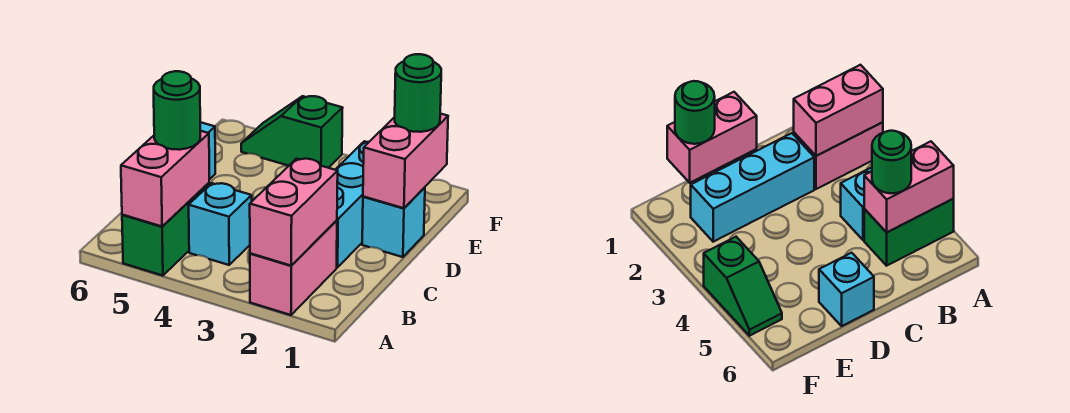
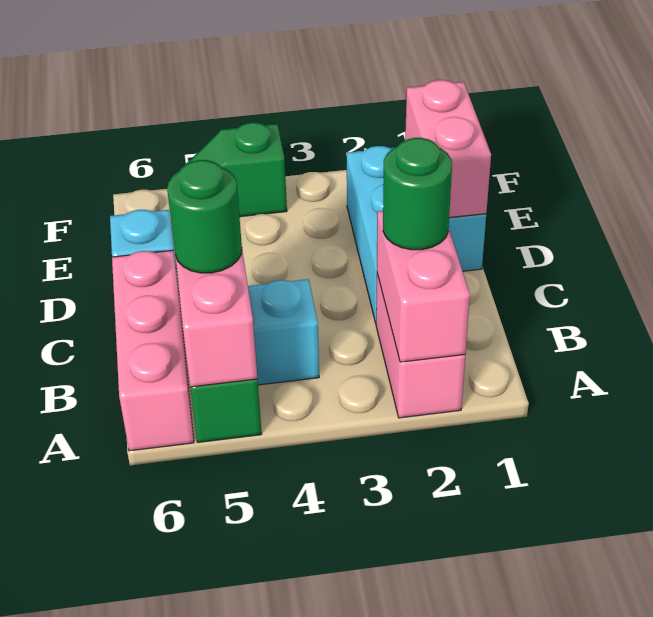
none -> pink 1x3 brick [112,250,194,451]
green 1x1 round brick [395,54,441,132] -> green 1x1 round brick moved to [383,138,452,250]

